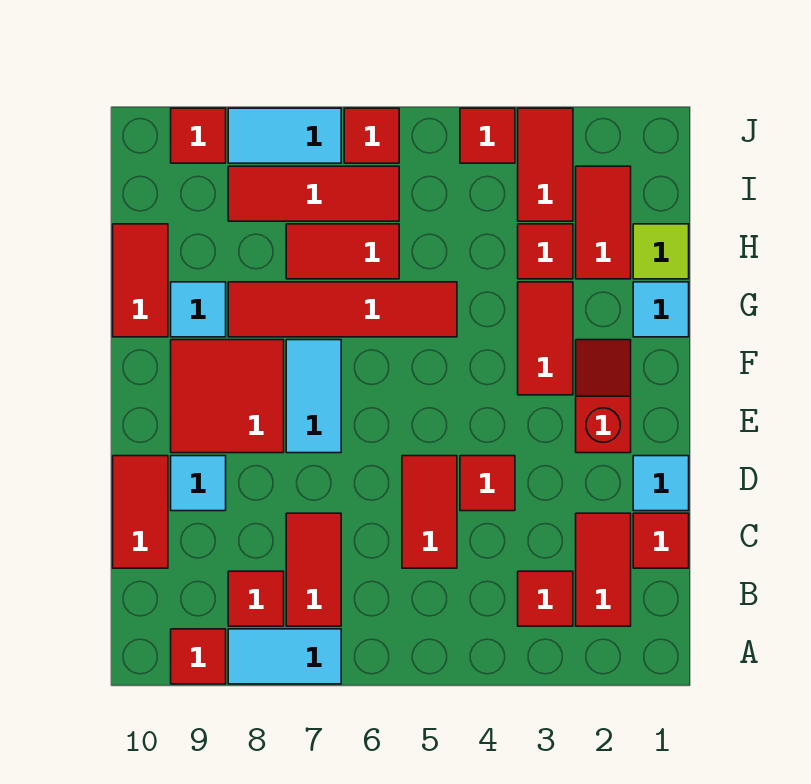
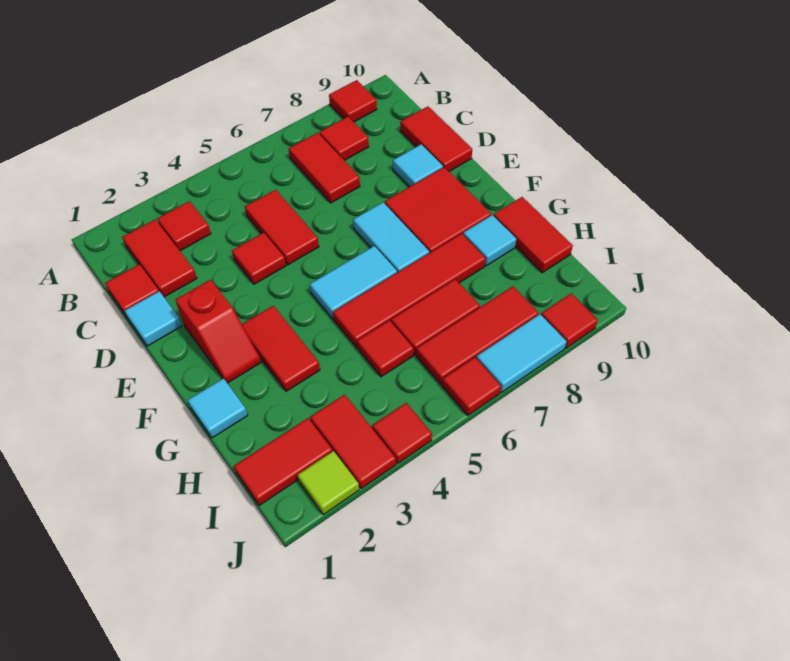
cyan 1x2 tile [228,629,341,684] -> cyan 1x2 tile moved to [310,246,397,319]
lime 1x1 tile [633,224,689,279] -> lime 1x1 tile moved to [297,451,359,515]
red 1x2 tile [576,166,631,279] -> red 1x2 tile turned to [234,418,332,505]
red 1x1 tile [518,224,573,279] -> red 1x1 tile moved to [357,320,414,377]

